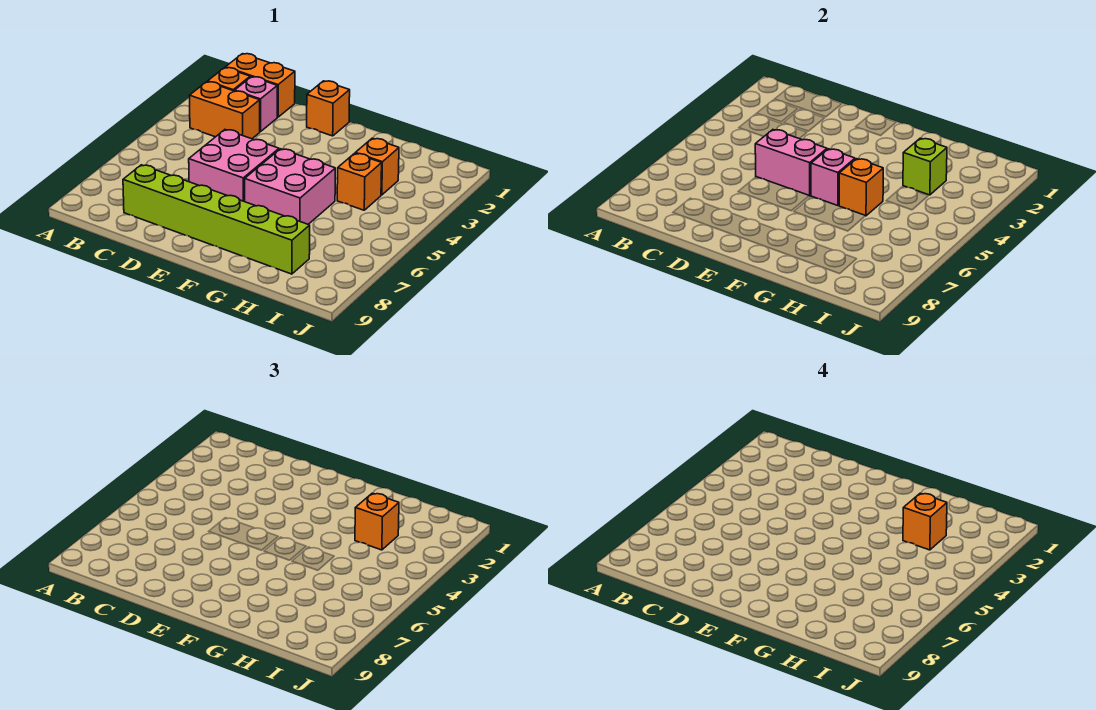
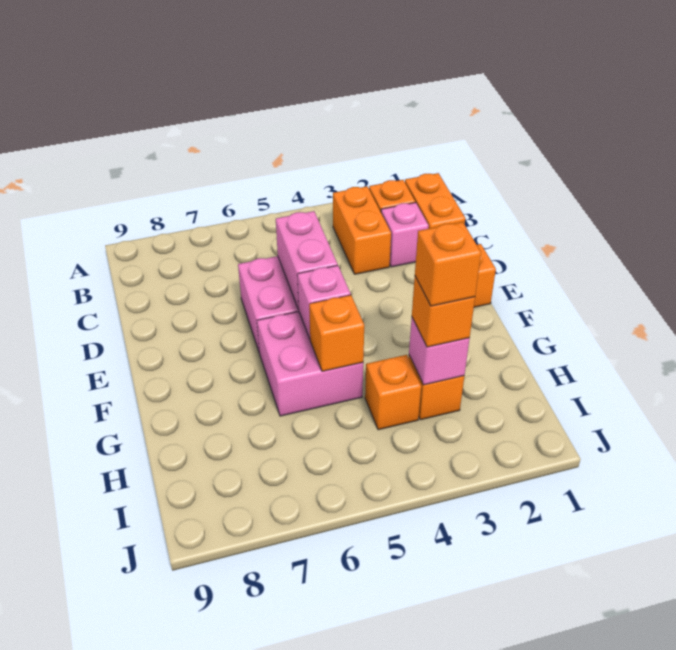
lime 1x6 brick [123,165,310,274] -> none
lime 1x1 brick [903,138,947,195] -> pink 1x1 brick [409,318,470,385]

